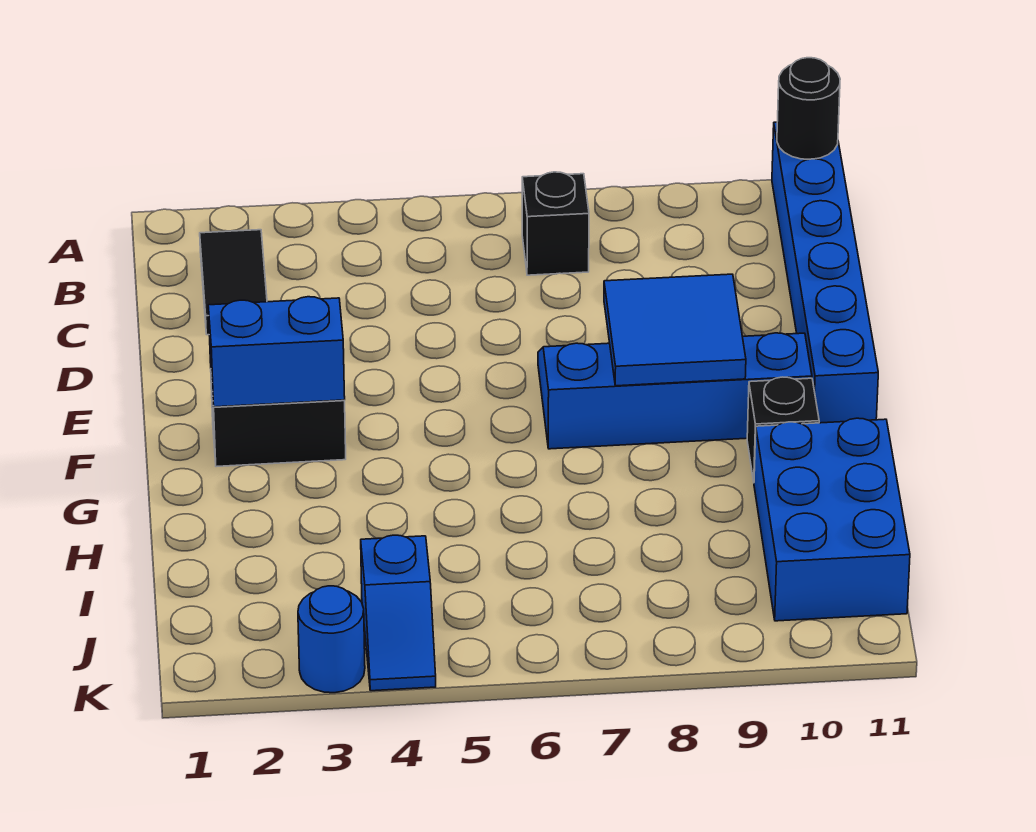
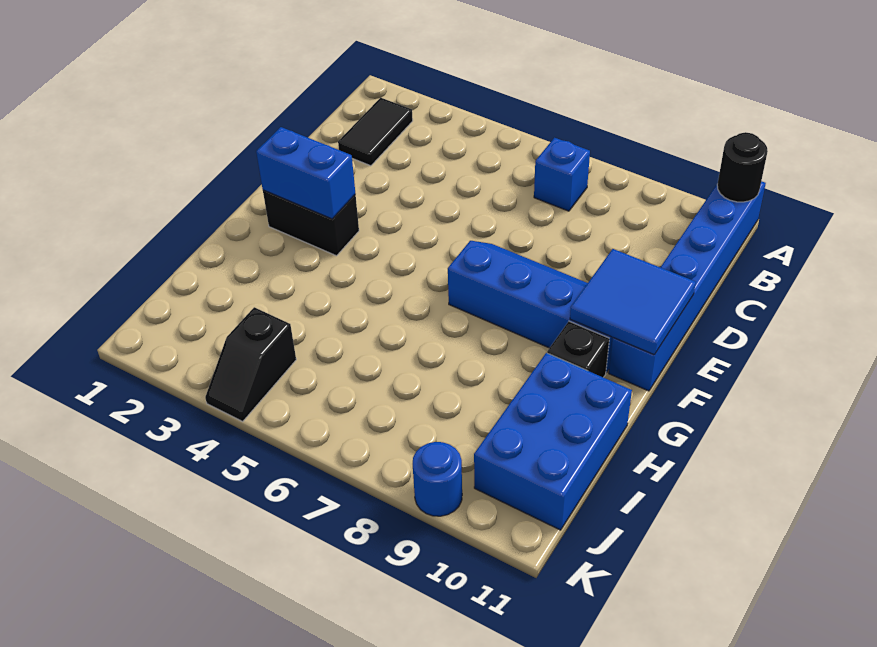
black 1x1 brick [522,172,589,275] -> blue 1x1 brick [534,138,590,211]
blue 2x2 tile [604,274,746,386] -> blue 2x2 tile moved to [570,249,696,355]
blue 1x2 slope [361,535,436,691] -> black 1x2 slope [205,307,296,421]
blue 1x1 round brick [298,586,365,693] -> blue 1x1 round brick moved to [413,442,462,516]

